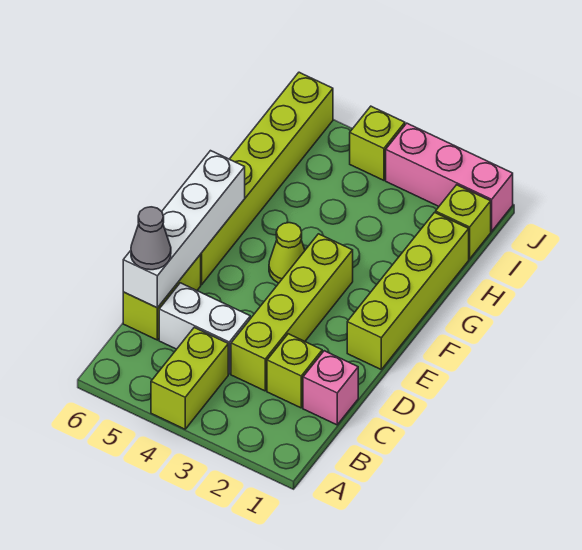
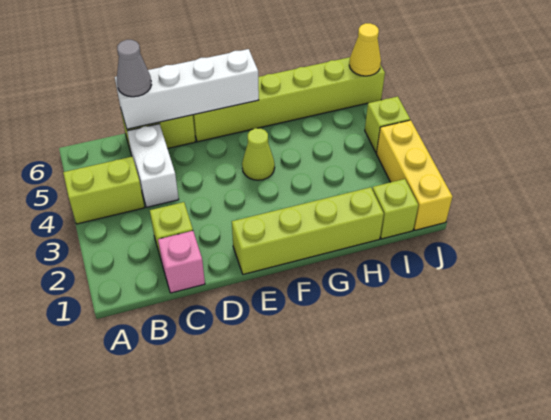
lime 1x4 brick [231,234,353,391] -> none
pink 1x3 brick [386,123,513,231] -> yellow 1x3 brick [377,120,453,230]
none -> yellow 1x1 cone [349,23,381,76]

